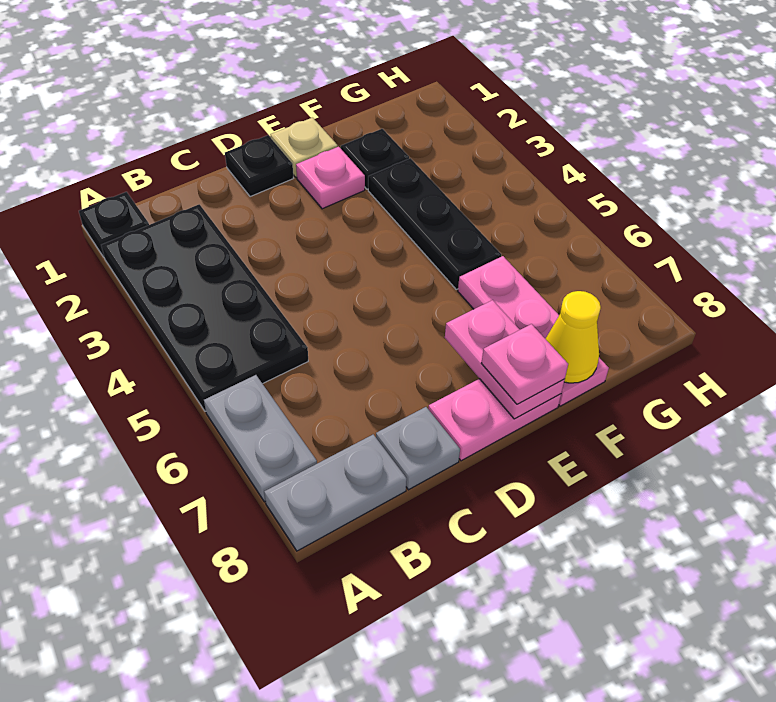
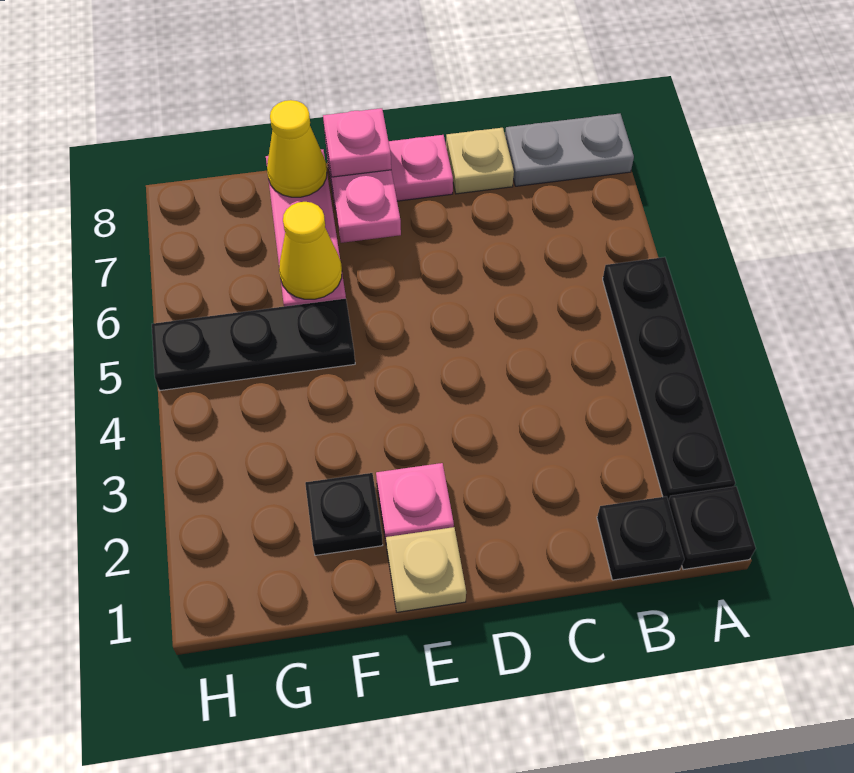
black 2x4 plate [101,204,308,411] -> black 1x4 plate [603,257,735,500]
grey 1x2 plate [204,375,317,502] -> none
grey 1x1 plate [376,407,460,490] -> tan 1x1 plate [446,128,514,194]
black 1x1 plate [225,135,293,197] -> black 1x1 plate moved to [597,496,684,580]
black 1x3 plate [368,158,501,289] -> black 1x3 plate turned to [152,299,355,390]
none -> yellow 1x1 cone [279,202,342,299]

